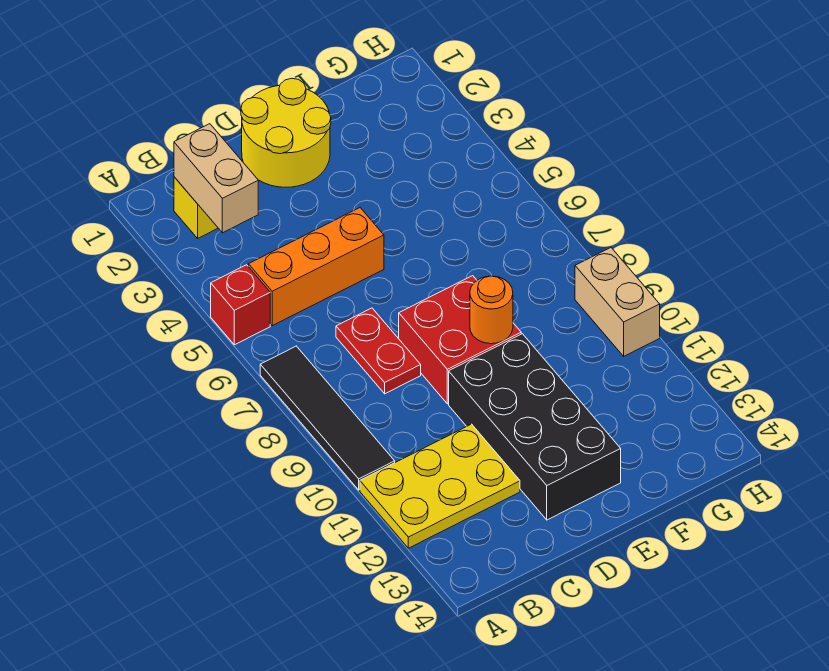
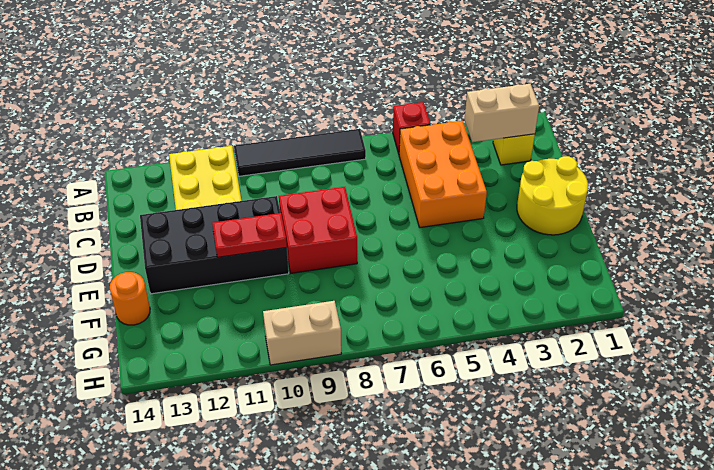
orange 1x3 brick [248,208,384,326] -> orange 2x3 brick [399,121,487,228]
red 1x2 plate [336,308,421,394] -> red 1x2 plate moved to [212,213,287,257]
orange 1x1 round brick [470,276,513,344] -> orange 1x1 round brick moved to [110,272,150,325]

